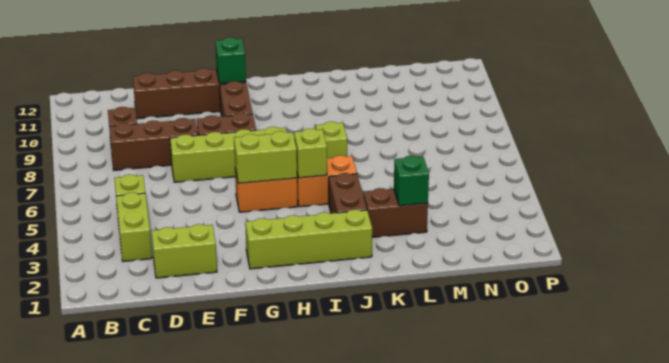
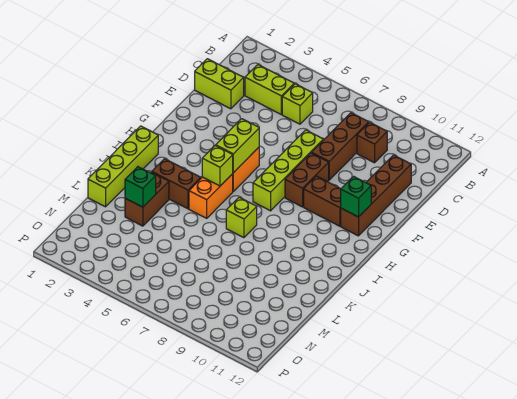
lime 1x2 brick [152,224,217,278] -> lime 1x2 brick turned to [195,59,244,109]
lime 1x4 brick [245,210,372,269] -> lime 1x4 brick moved to [88,126,158,207]

